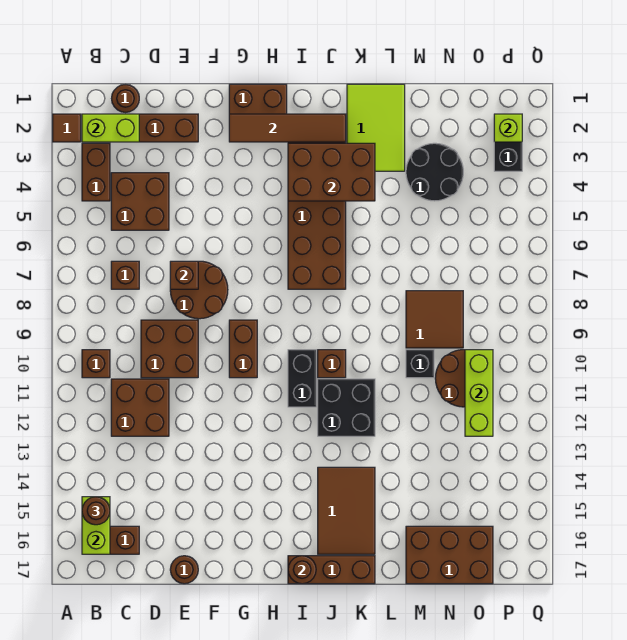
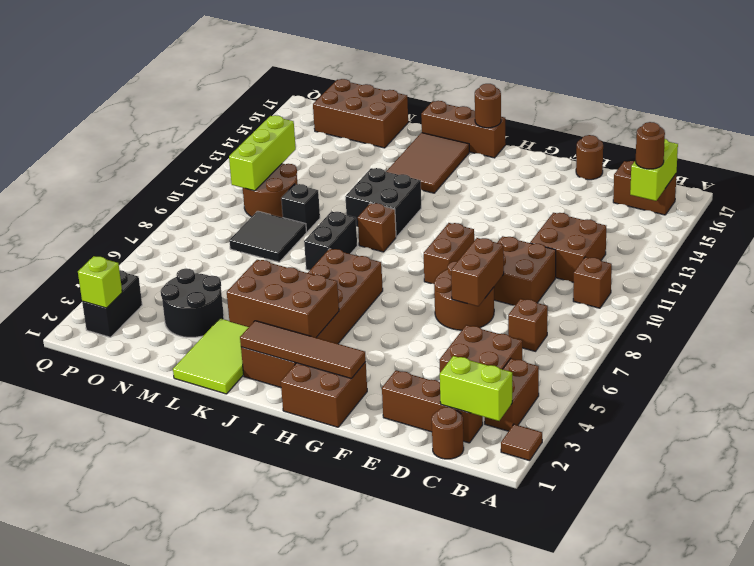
brown 1x1 brick [170,261,198,289] -> brown 1x2 brick [451,238,504,306]
black 1x2 brick [288,350,316,407] -> black 1x2 brick moved to [304,211,357,270]
brown 2x2 tile [406,291,463,348] -> black 2x2 tile [229,211,307,262]

